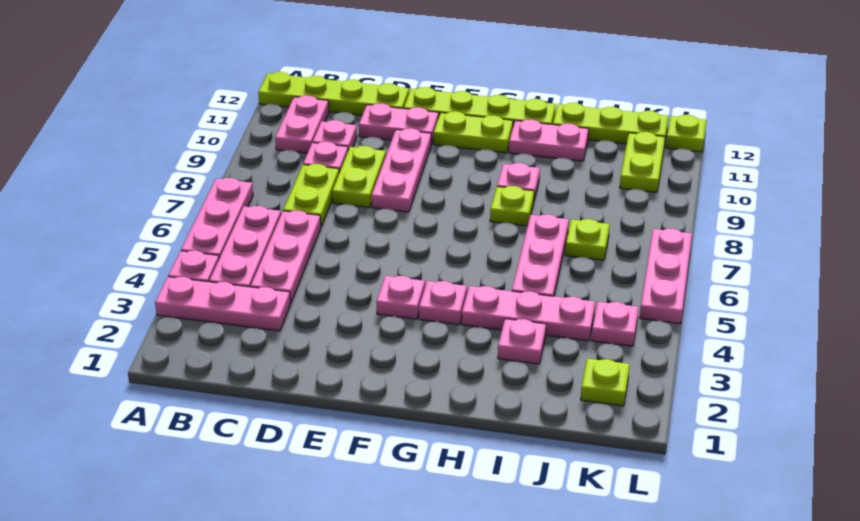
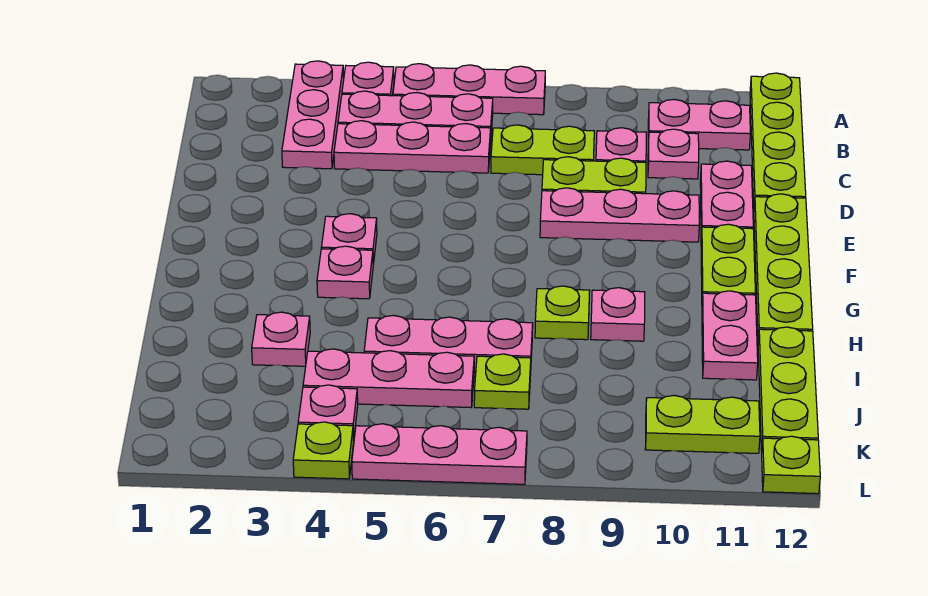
pink 1x3 plate [462,286,595,341] -> pink 1x3 plate turned to [303,349,474,408]
lime 1x1 plate [581,359,630,406] -> lime 1x1 plate moved to [293,422,354,479]

